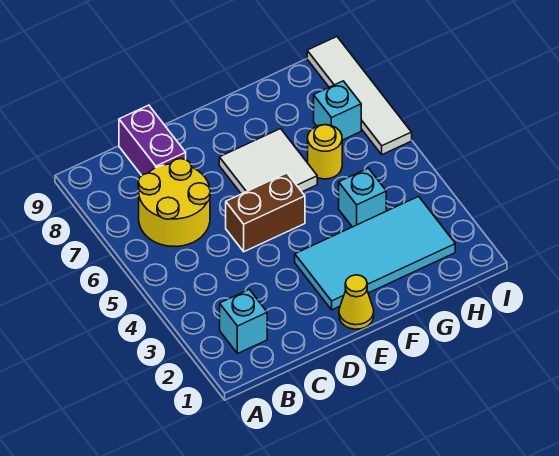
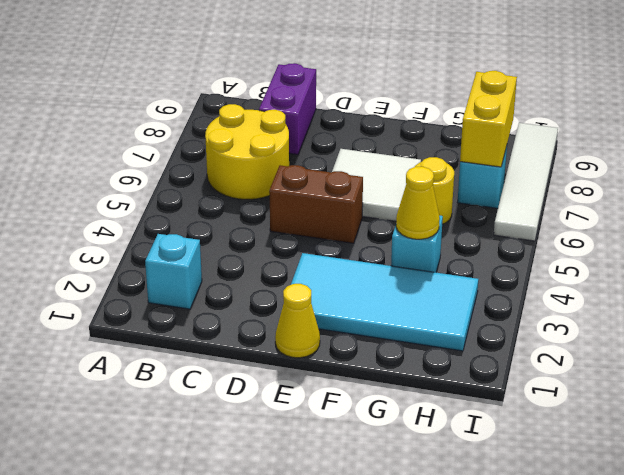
none -> yellow 1x1 cone [396,167,440,239]
none -> yellow 1x2 brick [460,71,517,167]

